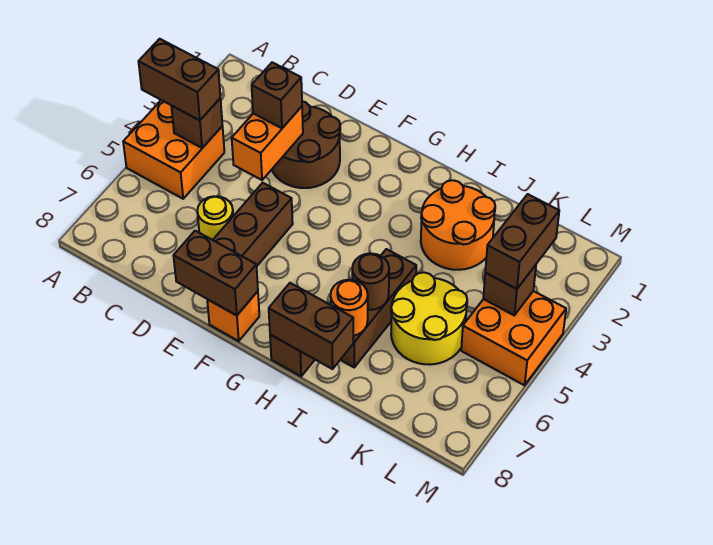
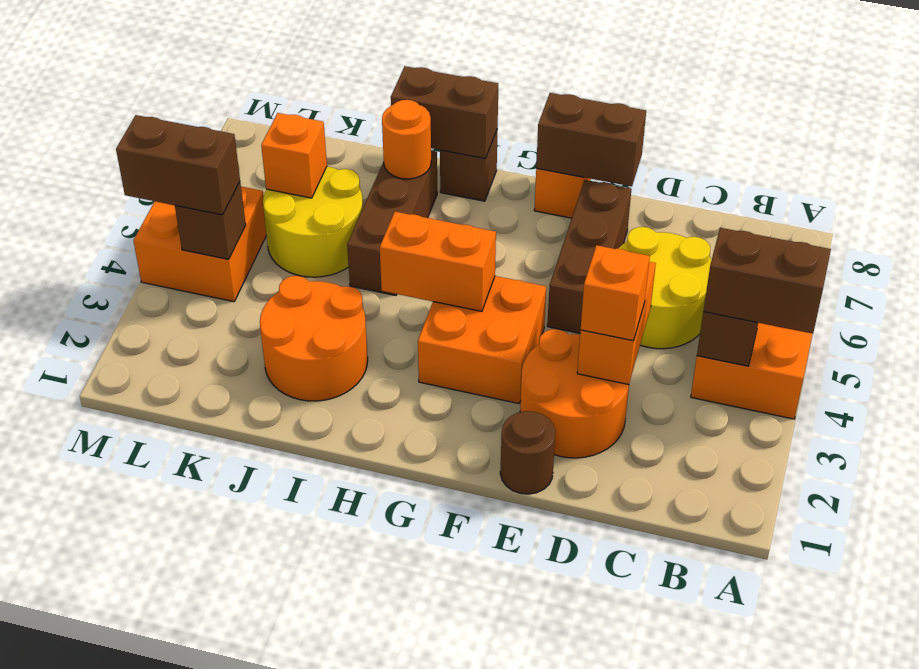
brown 2x2 round brick [272,101,340,188] -> orange 2x2 round brick [520,329,629,458]
brown 1x1 brick [252,62,302,128] -> orange 1x1 brick [581,245,650,341]
yellow 1x1 round brick [197,196,233,240] -> yellow 2x2 round brick [618,227,712,349]
none -> orange 2x2 brick [418,276,546,404]
none -> orange 1x2 brick [380,212,496,311]
brown 1x1 round brick [352,253,389,310] -> brown 1x1 round brick moved to [500,411,556,494]
none -> orange 1x1 brick [261,113,327,198]
brown 1x2 brick [485,194,559,289] -> brown 1x2 brick turned to [116,115,240,215]

